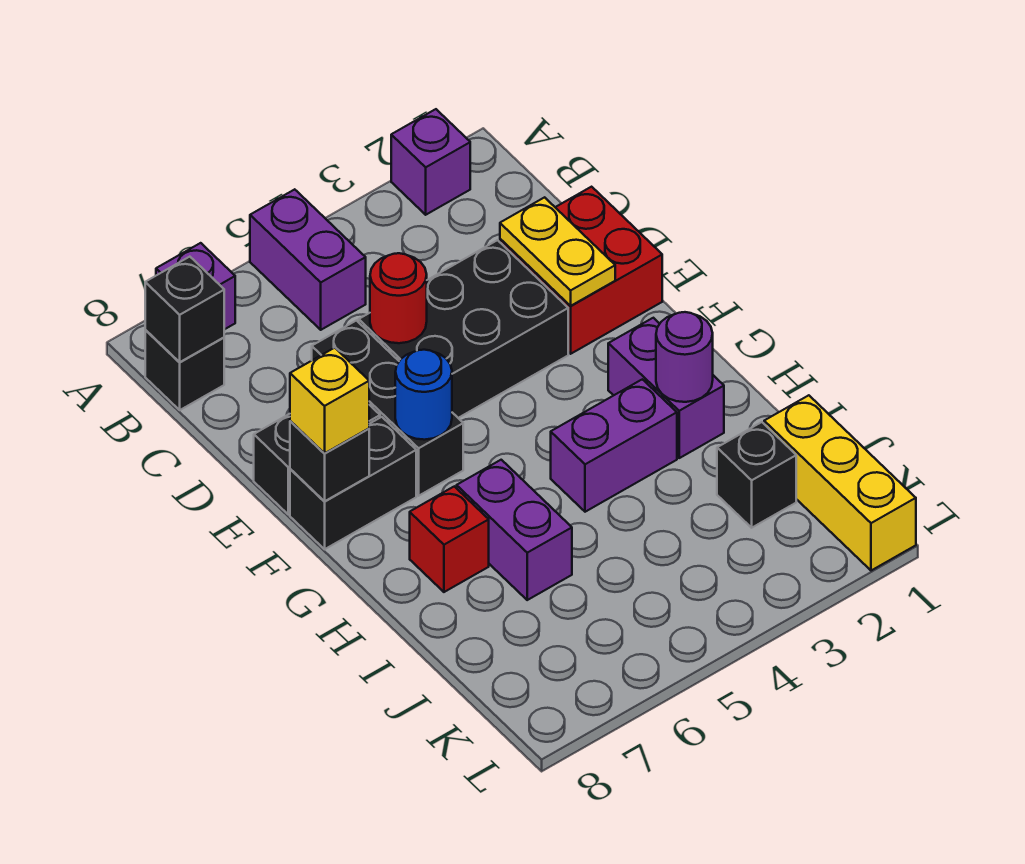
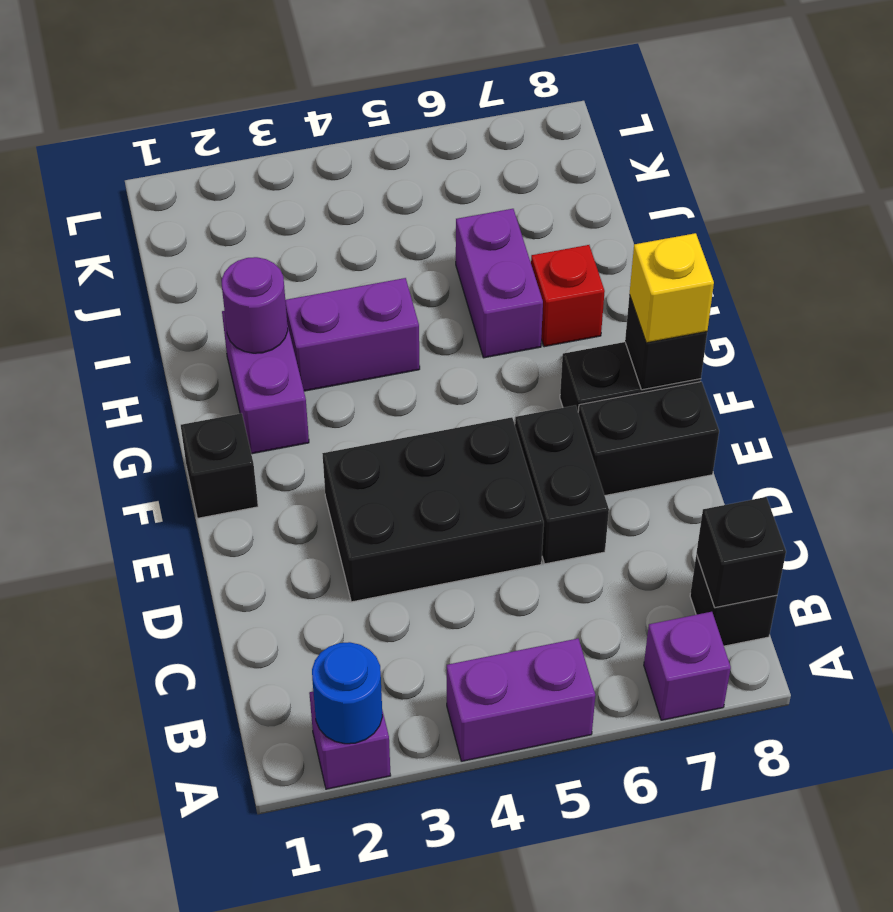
purple 1x2 brick [250,189,366,330] -> purple 1x2 brick turned to [447,639,595,761]
red 2x2 brick [500,187,662,354] -> none
yellow 1x2 plate [500,197,615,306] -> none
red 1x1 round brick [370,253,427,343] -> none
black 1x3 brick [312,321,463,496] -> black 1x2 brick [515,405,609,564]
blue 1x1 round brick [395,350,452,440] -> blue 1x1 round brick moved to [312,642,382,744]
yellow 1x3 brick [764,395,916,571] -> none
black 1x1 brick [717,422,796,528] -> black 1x1 brick moved to [181,413,258,518]

